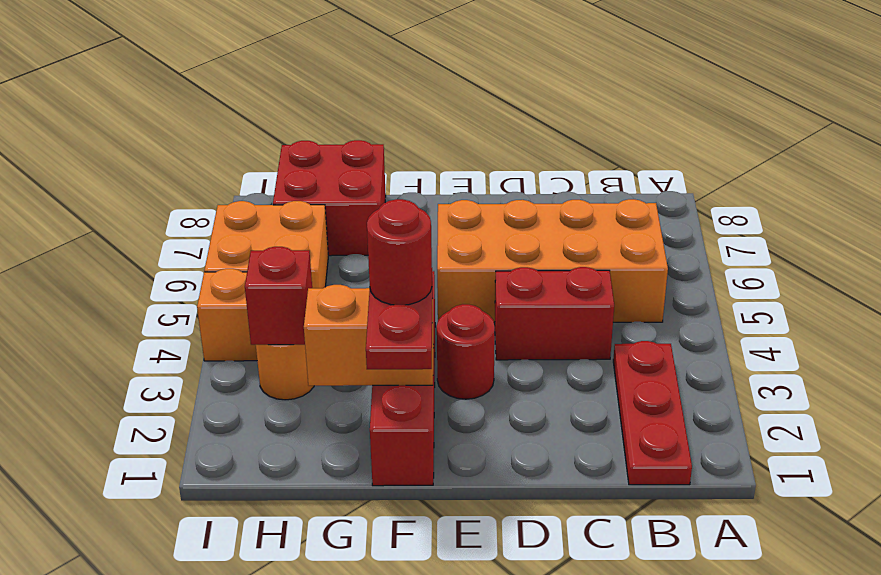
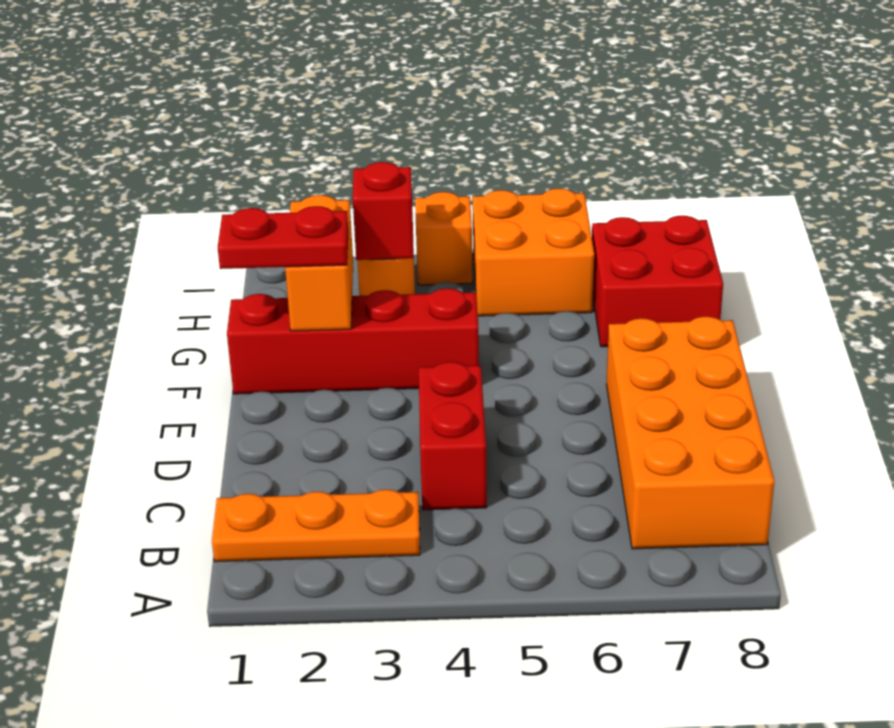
red 1x3 plate [613,341,692,485] -> orange 1x3 plate [212,490,420,562]
orange 2x4 brick [437,199,668,323] -> orange 2x4 brick moved to [606,317,774,549]
red 1x1 round brick [437,304,495,399] -> none
red 1x1 round brick [367,199,432,305] -> none

